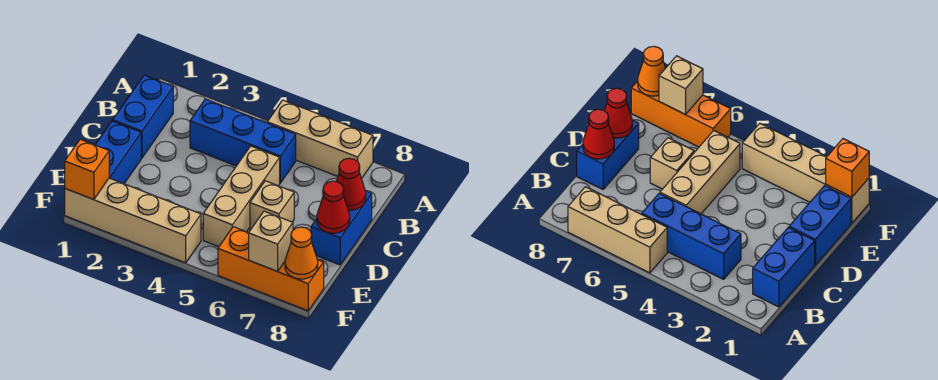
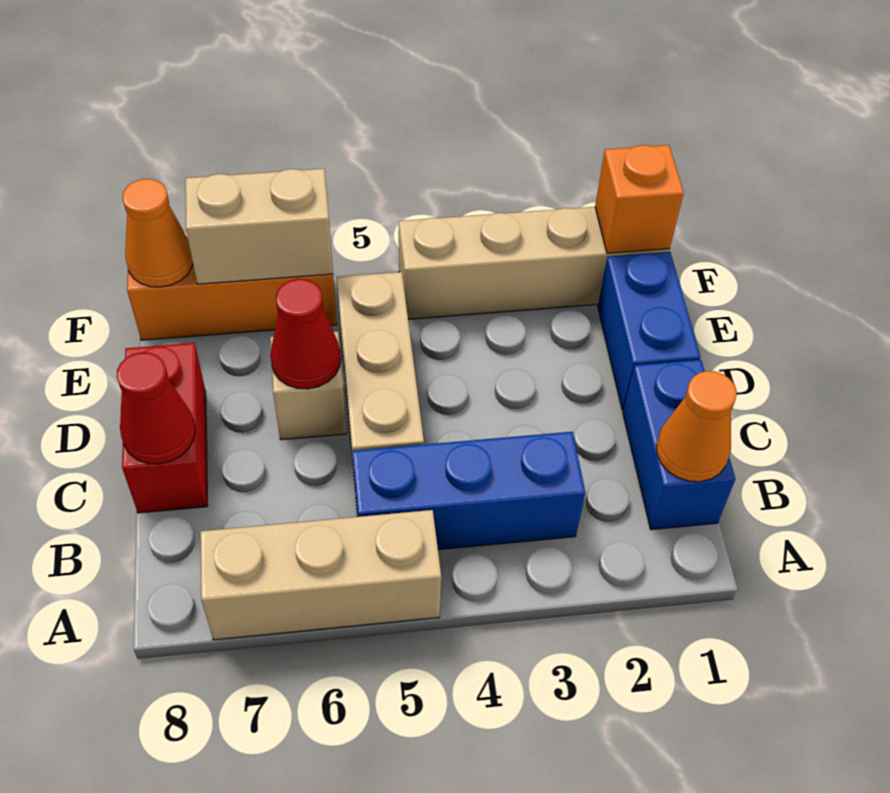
none -> orange 1x1 cone [656,371,737,482]
blue 1x2 brick [311,191,372,265] -> red 1x2 brick [122,343,208,513]
red 1x1 cone [317,181,350,233] -> red 1x1 cone moved to [270,279,341,389]
tan 1x1 brick [249,211,293,271] -> tan 1x2 brick [185,169,333,284]

